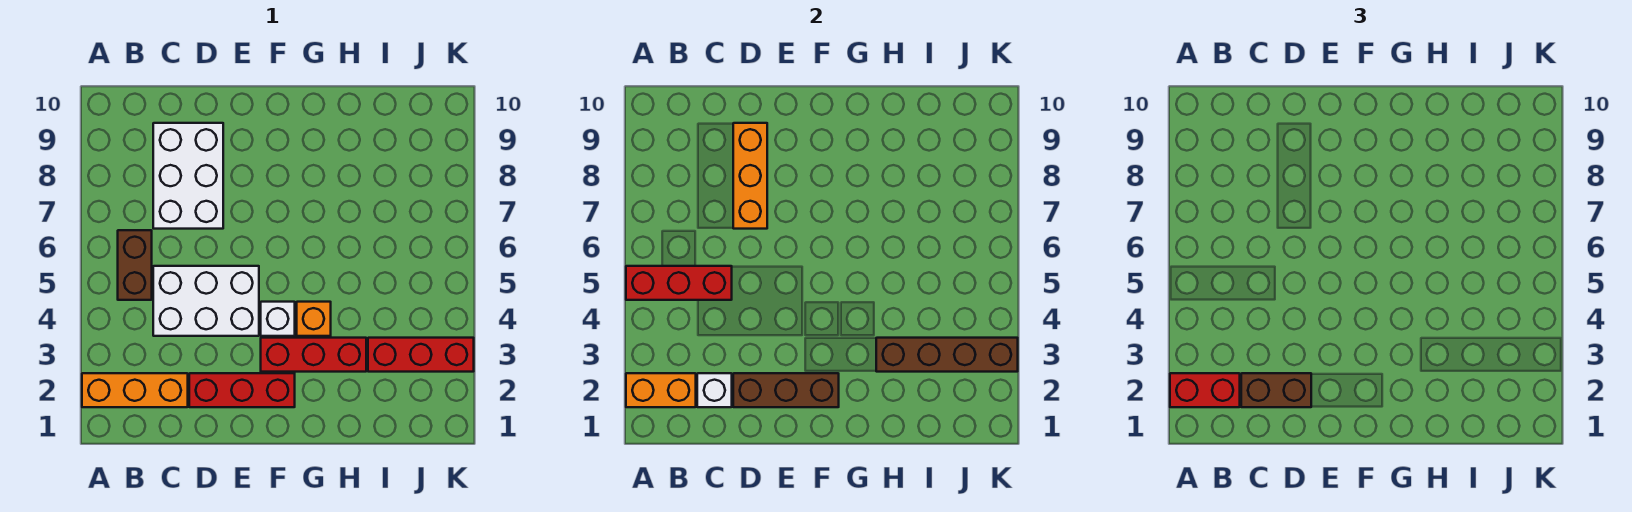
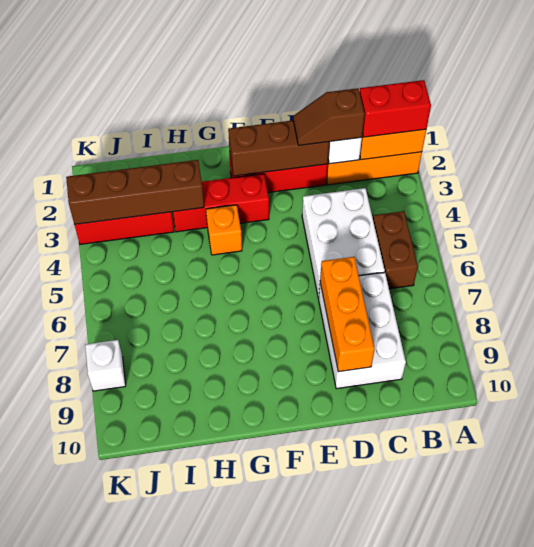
red 1x3 brick [626,266,732,300] -> none
brown 1x2 brick [1241,373,1311,407] -> brown 1x2 slope [293,88,365,145]
white 2x3 brick [153,266,259,336] -> white 2x3 brick turned to [302,188,385,298]
white 1x1 brick [261,302,295,336] -> white 1x1 brick moved to [85,340,126,391]

